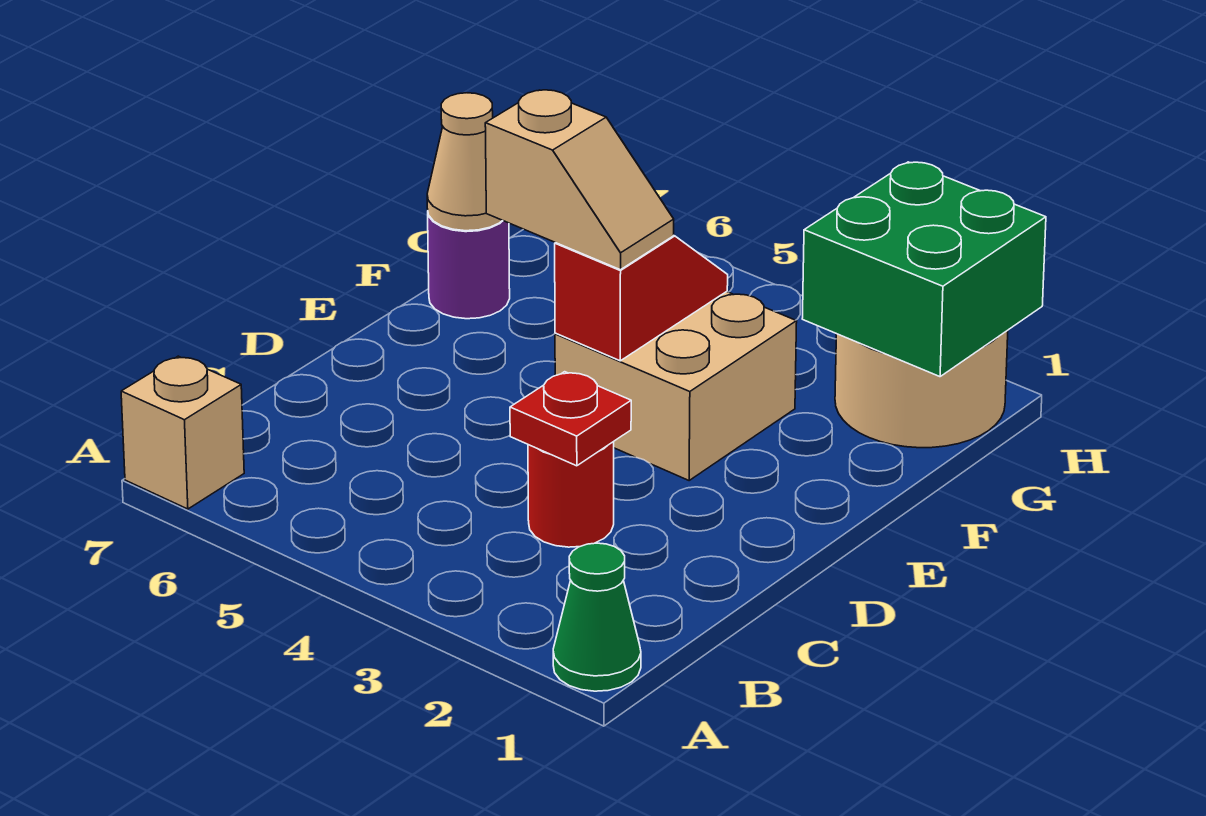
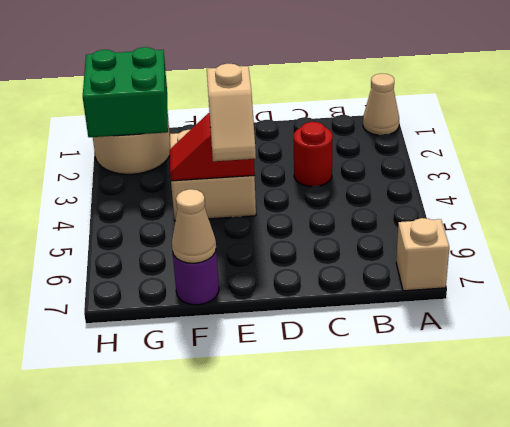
green 1x1 cone [553,543,641,691] -> tan 1x1 cone [363,73,399,135]
red 1x1 plate [510,372,631,466] -> none
tan 1x2 slope [485,90,674,270] -> tan 1x2 slope turned to [207,63,256,161]

